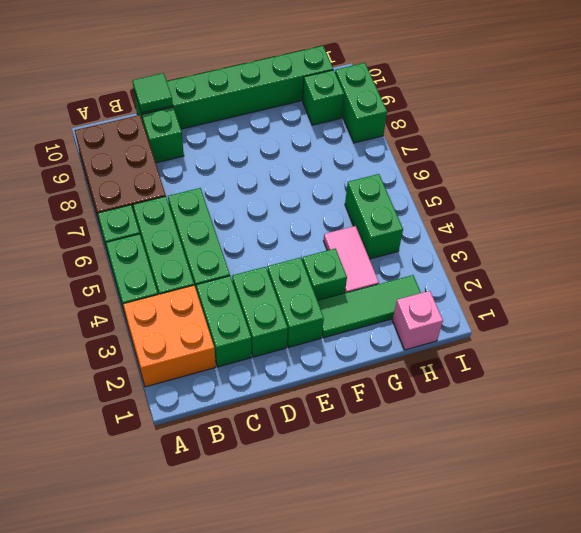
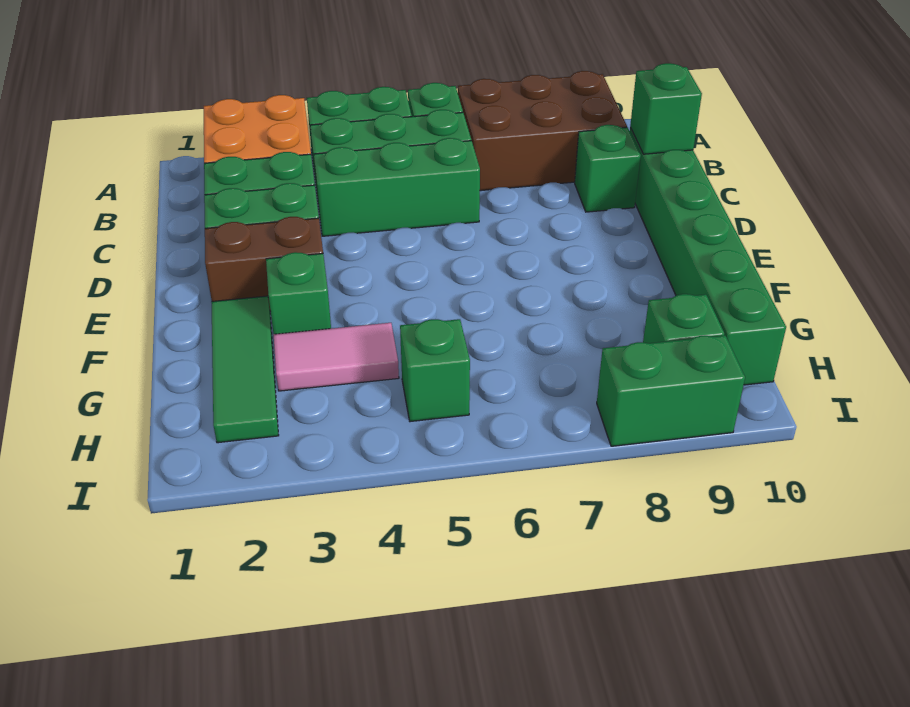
green 1x1 tile [132,73,173,113] -> green 1x1 brick [630,63,702,154]
green 1x2 brick [267,258,324,347] -> brown 1x2 brick [205,217,323,308]
pink 1x1 brick [392,291,443,350] -> none
green 1x2 brick [345,174,403,259] -> green 1x1 brick [400,319,470,422]

